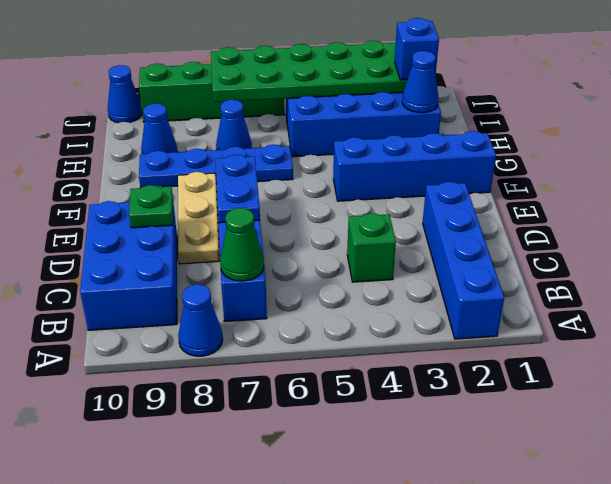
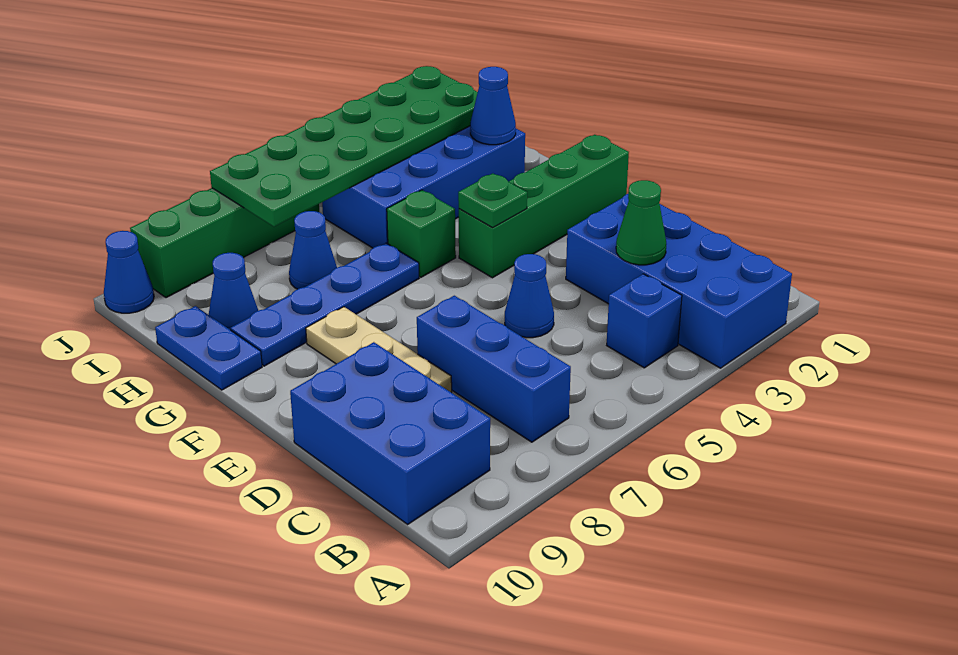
blue 1x4 brick [423,182,504,339] -> blue 2x4 brick [566,194,792,368]
blue 1x1 cone [178,284,223,356] -> blue 1x1 cone moved to [505,254,554,338]
green 1x1 cone [220,208,264,281] -> green 1x1 cone moved to [616,180,666,265]
green 1x1 brick [347,213,396,282] -> green 1x1 brick moved to [387,190,456,277]
blue 1x2 plate [216,155,260,223] -> blue 1x2 plate moved to [155,306,262,390]
green 1x1 plate [129,185,173,228] -> green 1x1 plate moved to [458,173,527,228]
blue 1x4 brick [333,131,496,201] -> green 1x4 brick [459,135,629,278]
blue 1x1 brick [395,18,439,80] -> blue 1x1 brick moved to [607,274,682,368]

